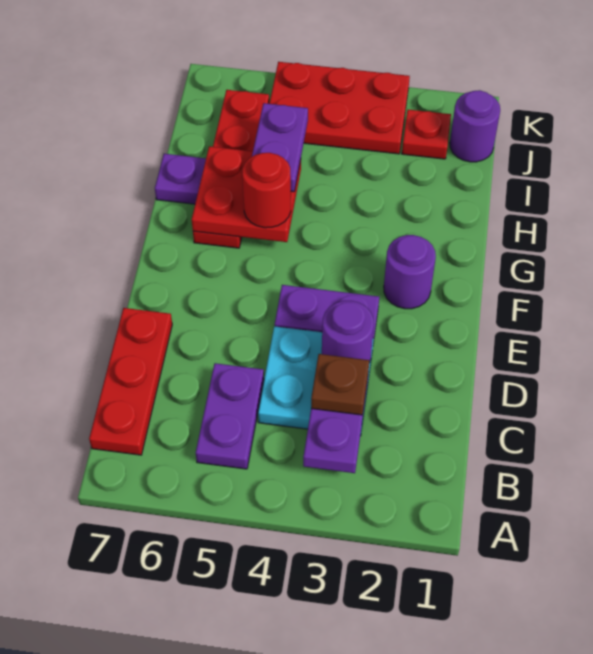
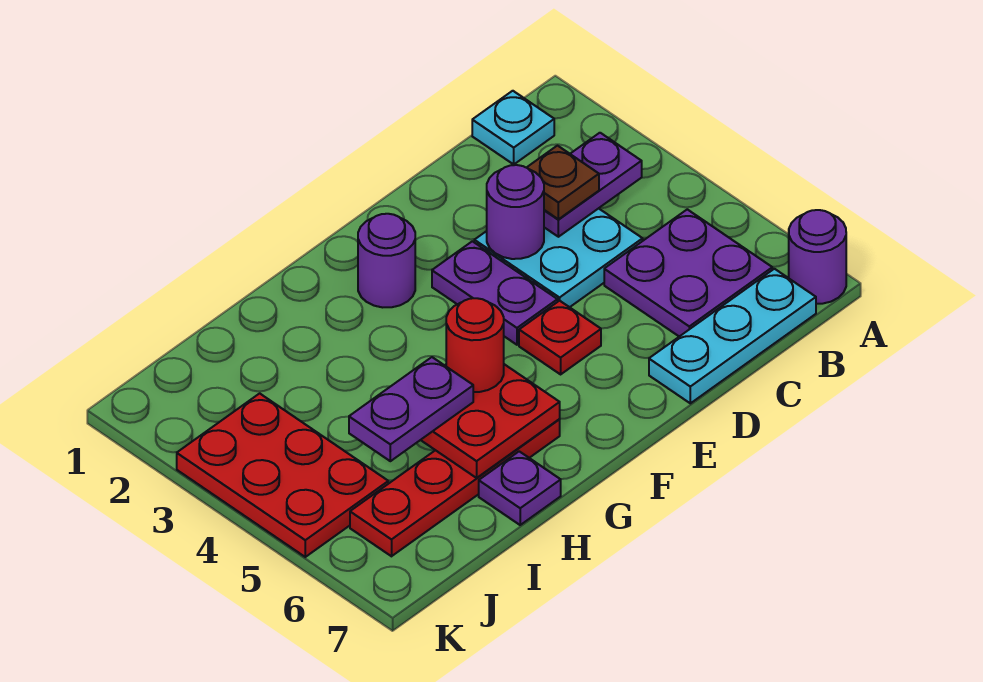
none -> cyan 1x1 plate [472,91,554,164]
purple 1x2 plate [196,363,264,469] -> purple 2x2 plate [604,209,772,337]
red 1x3 plate [89,308,172,455] -> cyan 1x3 plate [649,269,816,403]
purple 1x1 round brick [450,90,500,162] -> purple 1x1 round brick moved to [789,210,846,304]
red 1x1 plate [402,110,451,159] -> red 1x1 plate moved to [519,301,601,374]

